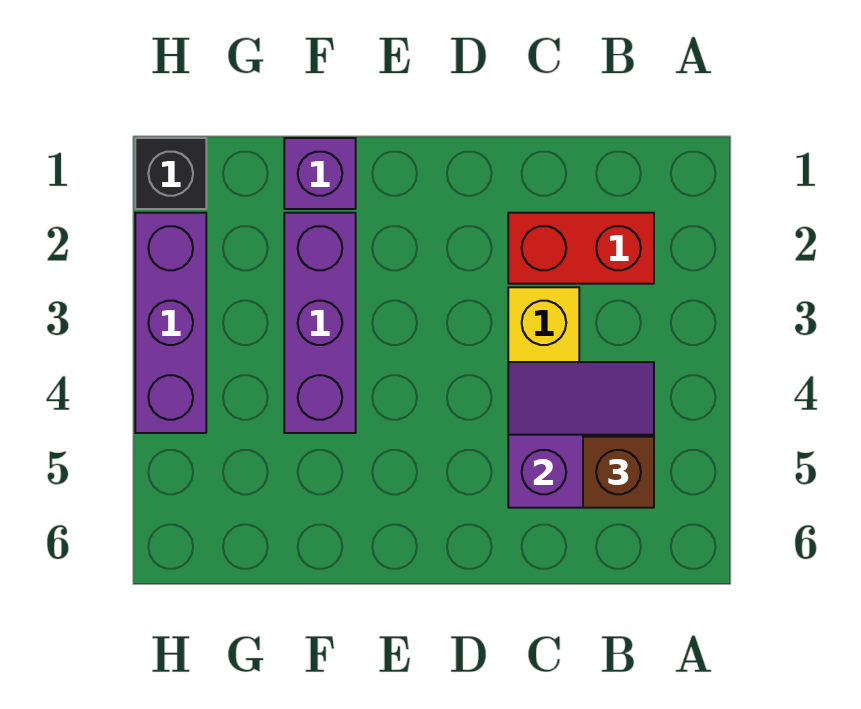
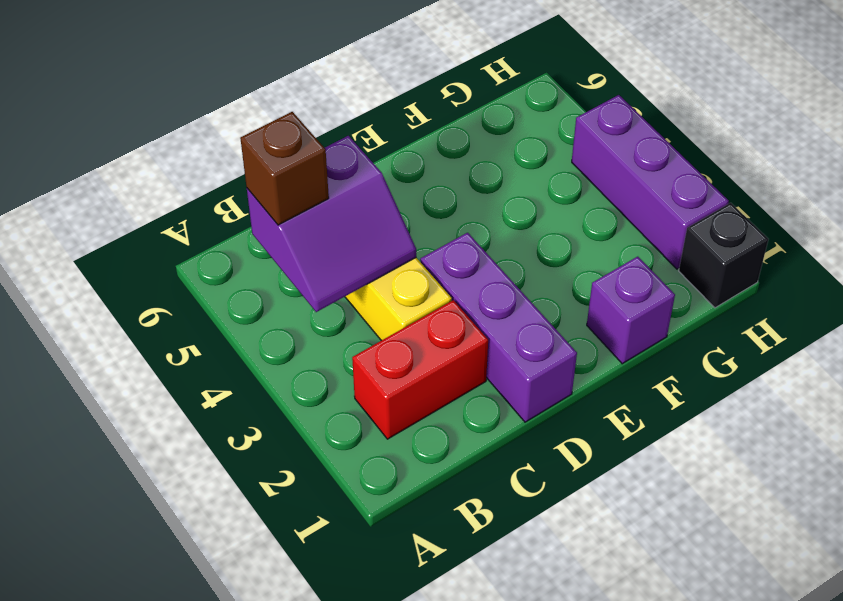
purple 1x3 brick [284,213,356,433] -> purple 1x3 brick moved to [420,233,577,422]

